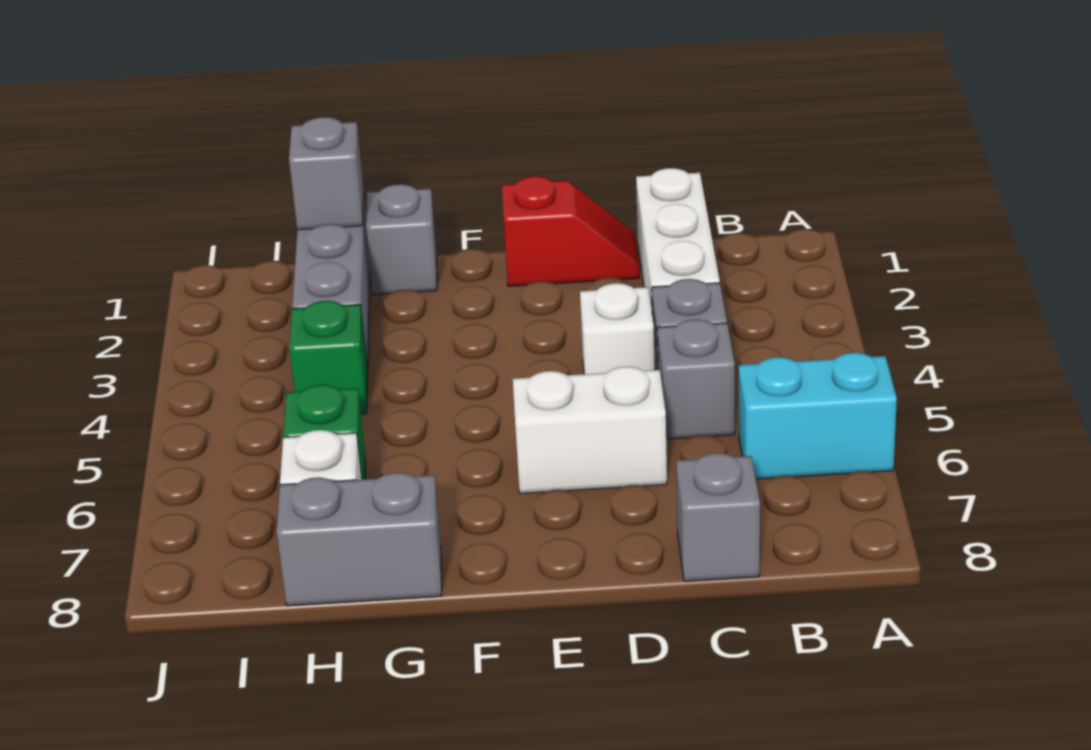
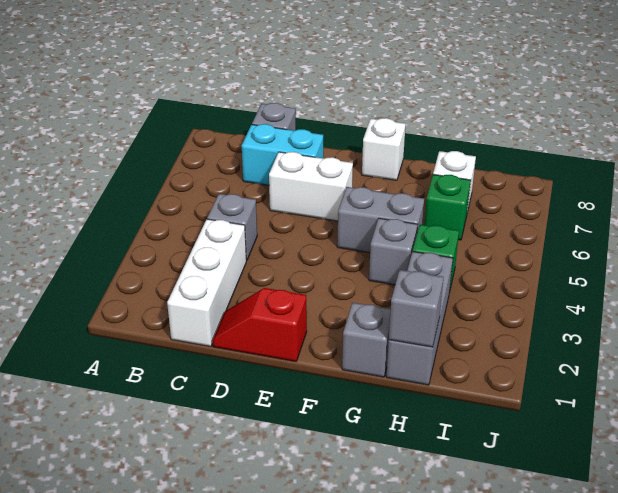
cyan 1x2 brick [739,353,897,479] -> cyan 1x2 brick moved to [242,124,323,185]
grey 1x1 brick [657,319,735,439] -> grey 1x1 brick moved to [369,218,418,285]
white 1x1 brick [580,283,655,374] -> white 1x1 brick moved to [362,118,406,180]
grey 1x2 brick [277,473,442,606] -> grey 1x2 brick moved to [337,187,424,253]

